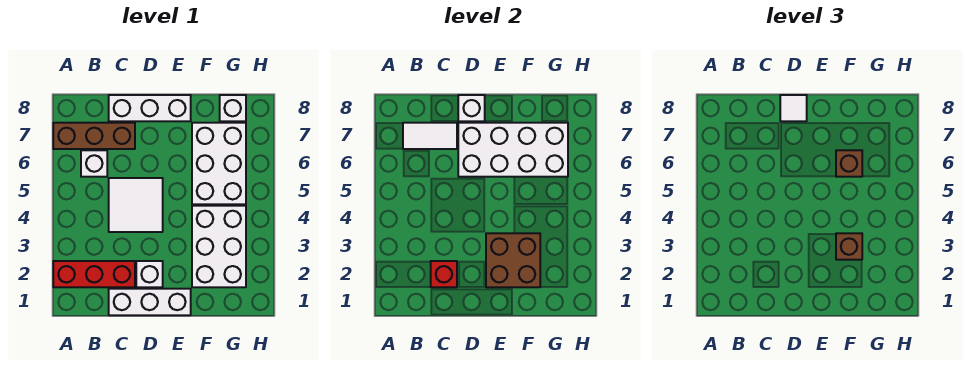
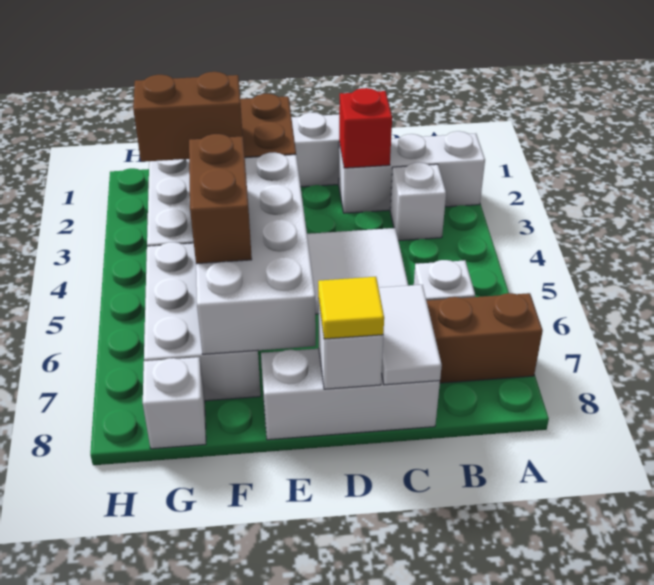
red 1x3 brick [53,261,135,287] -> white 1x3 brick [339,131,485,213]
white 1x2 tile [403,123,457,149] -> white 1x2 tile turned to [379,285,442,385]
white 1x1 brick [136,261,163,287] -> white 1x1 brick moved to [390,163,446,241]
white 2x4 brick [458,123,568,177] -> white 2x4 brick turned to [196,152,316,354]
white 1x1 tile [780,95,807,121] -> yellow 1x1 tile [318,277,384,339]
brown 1x1 brick [836,233,862,260] -> brown 1x2 brick [133,72,243,162]
brown 1x1 brick [836,150,862,177] -> brown 1x2 brick [189,134,252,264]

